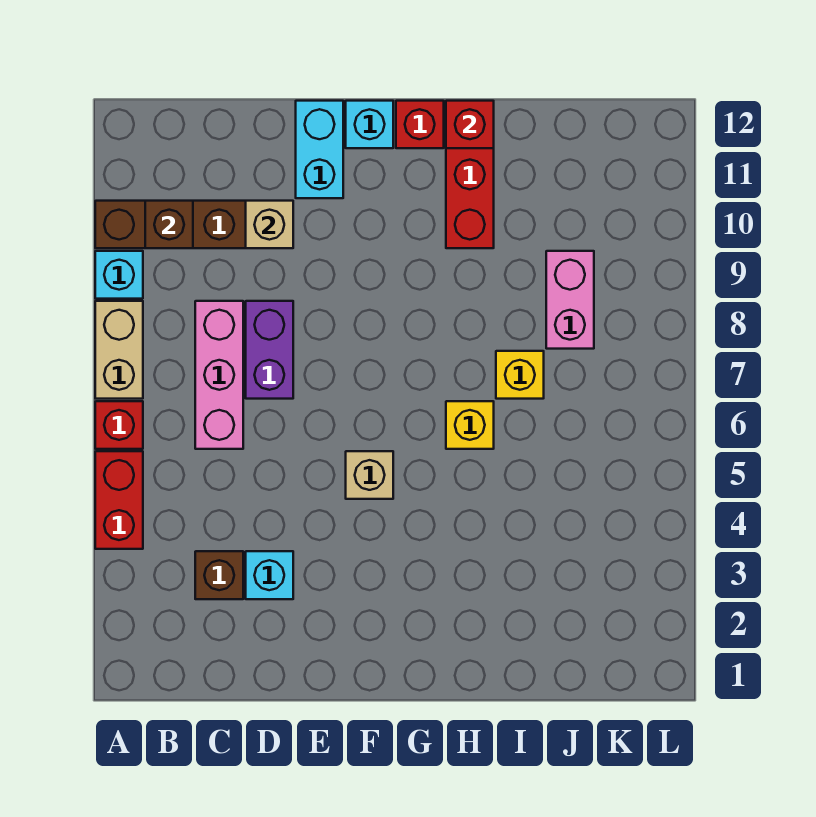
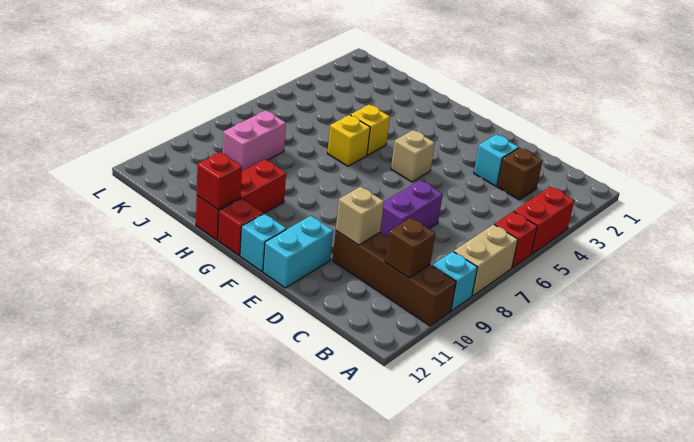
pink 1x3 brick [195,301,243,449] -> none
yellow 1x1 brick [496,351,544,399] -> yellow 1x1 brick moved to [351,104,390,155]

